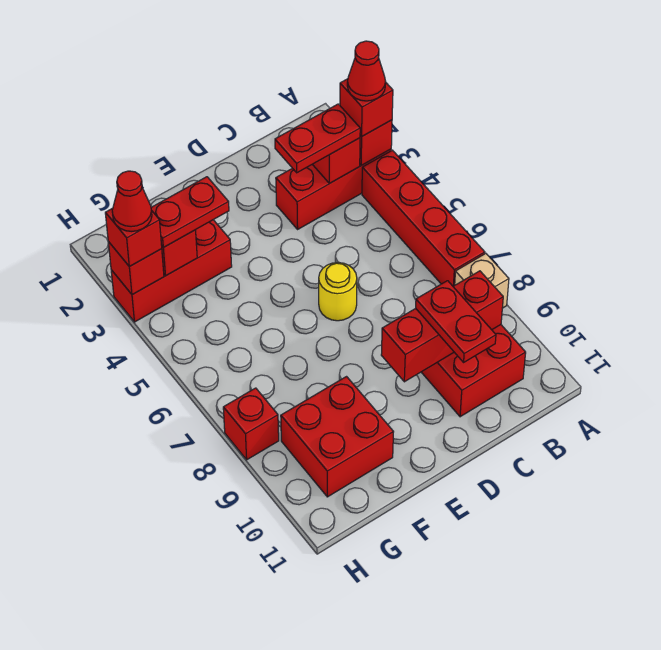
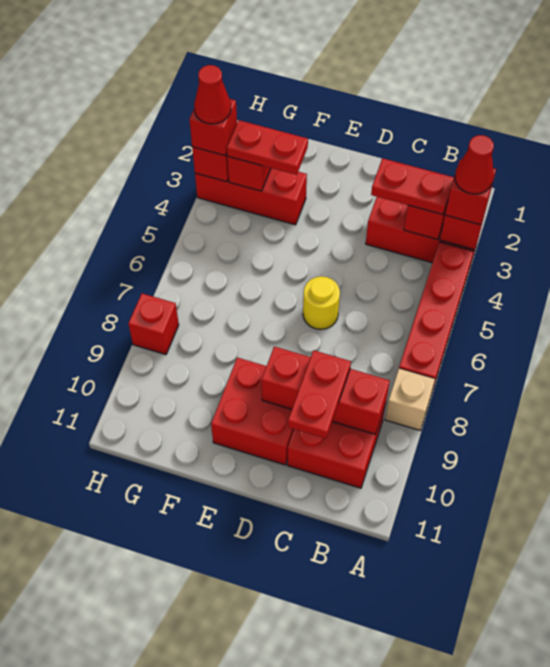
red 2x2 brick [281,377,393,497] -> red 2x2 brick moved to [211,358,294,465]

